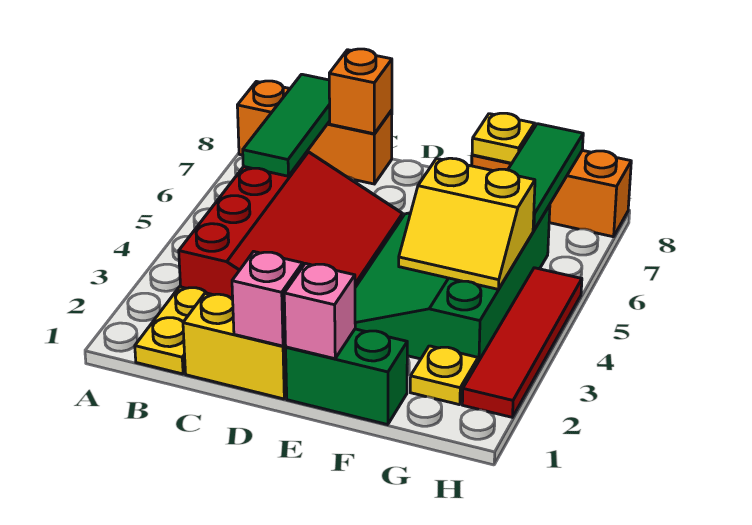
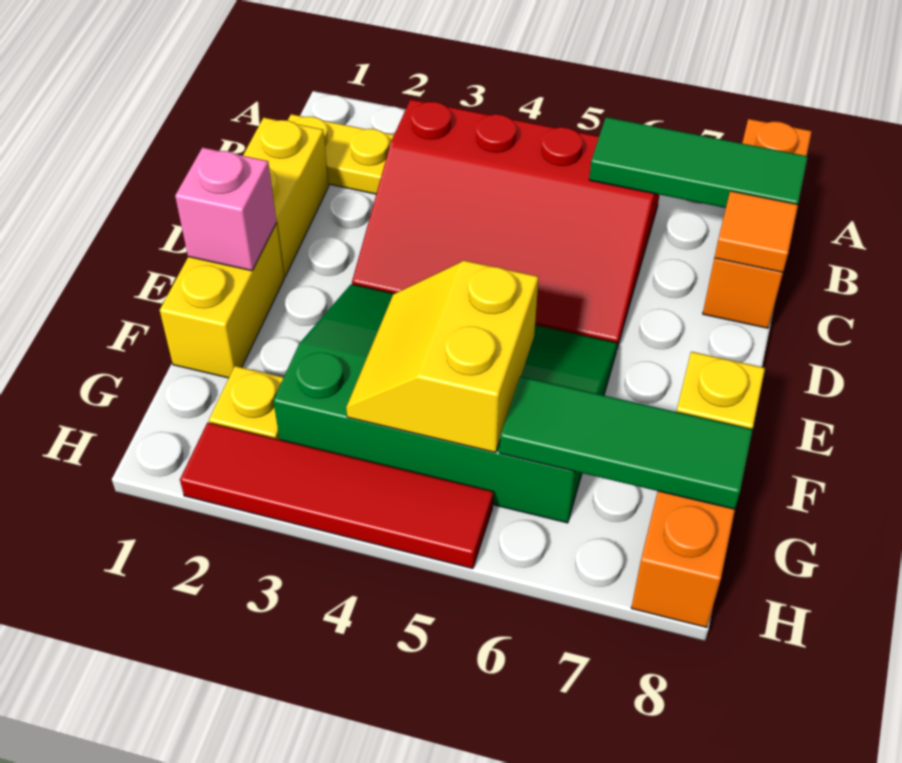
orange 1x1 brick [329,49,392,134] -> orange 1x1 tile [714,191,798,272]
pink 1x1 brick [232,252,303,346] -> none
green 1x2 brick [286,329,407,425] -> yellow 1x2 brick [160,224,284,378]

